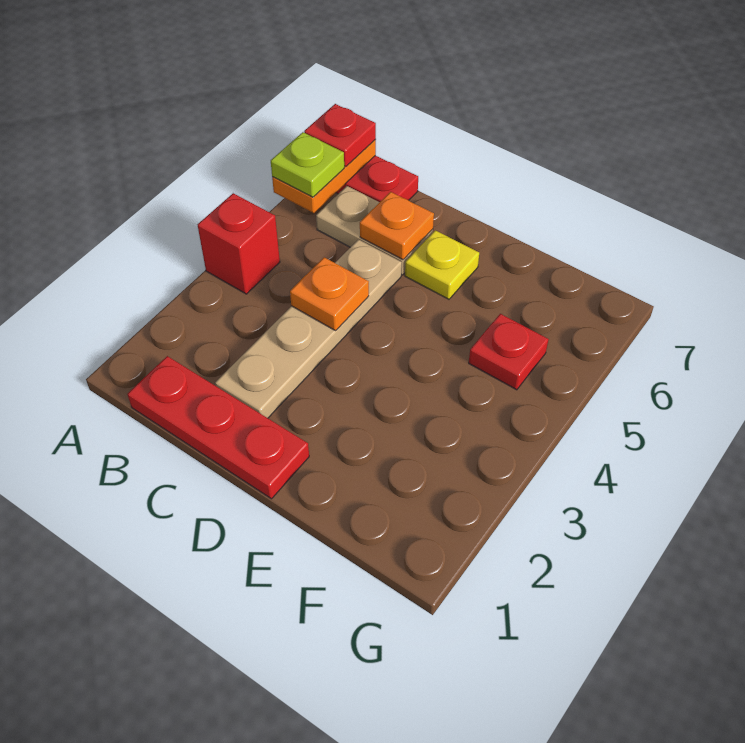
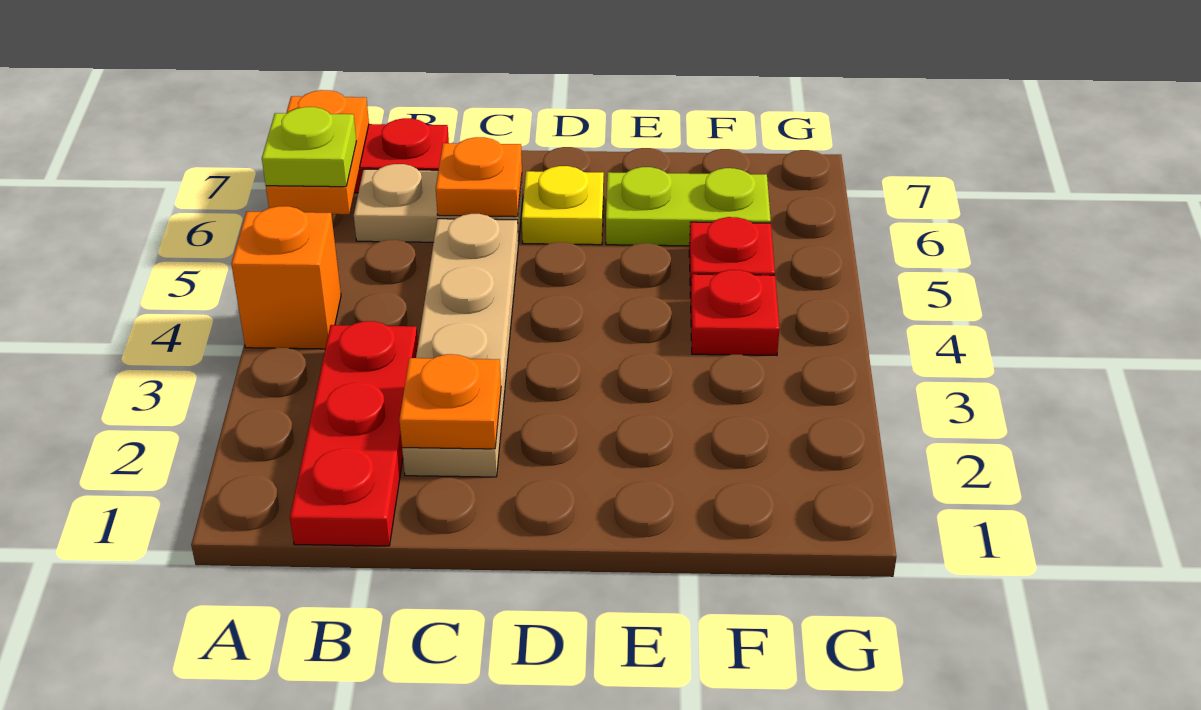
red 1x1 brick [198,193,280,294] -> orange 1x1 brick [231,206,341,349]
red 1x1 plate [304,104,376,167] -> red 1x1 plate moved to [690,270,779,355]
red 1x3 plate [127,356,309,499] -> red 1x3 plate turned to [290,321,418,546]
orange 1x1 plate [290,257,369,331] -> orange 1x1 plate moved to [399,354,501,449]
none -> lime 1x2 plate [606,167,771,246]

